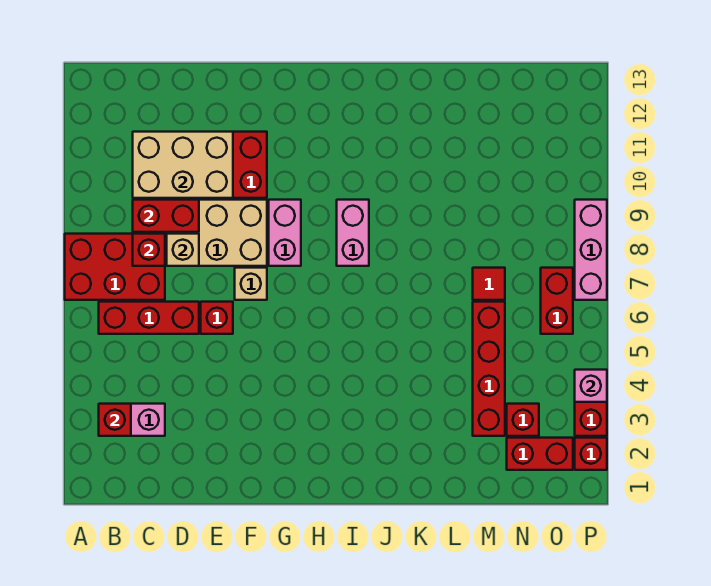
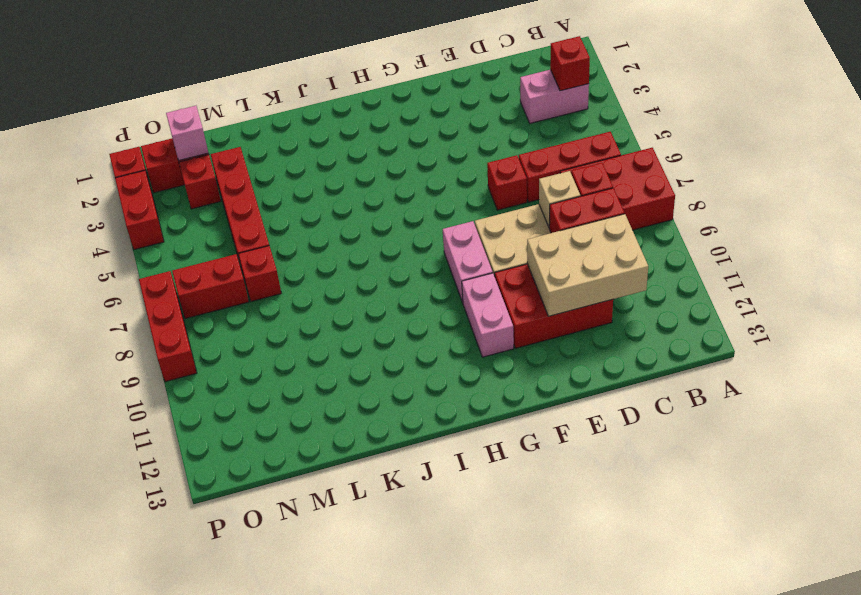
tan 1x1 brick [235,268,267,300] -> none
pink 1x2 brick [337,200,369,266] -> pink 1x2 brick moved to [462,273,514,357]
red 1x1 tile [473,268,505,300] -> red 1x1 brick [238,246,281,301]
red 1x2 brick [541,268,573,334] -> red 1x2 brick turned to [172,254,249,319]
pink 1x1 brick [575,370,607,402] -> pink 1x1 brick moved to [166,106,208,161]
pink 1x3 brick [575,200,607,300] -> red 1x3 brick [139,271,197,382]

